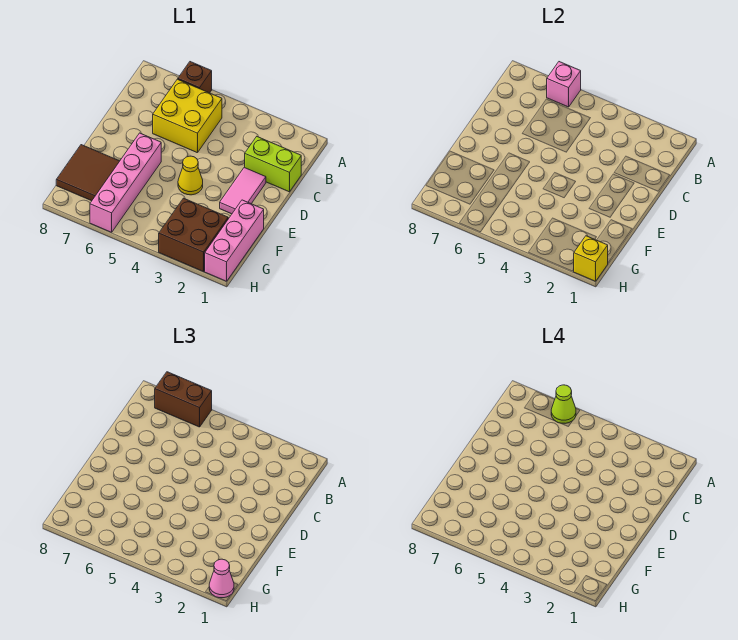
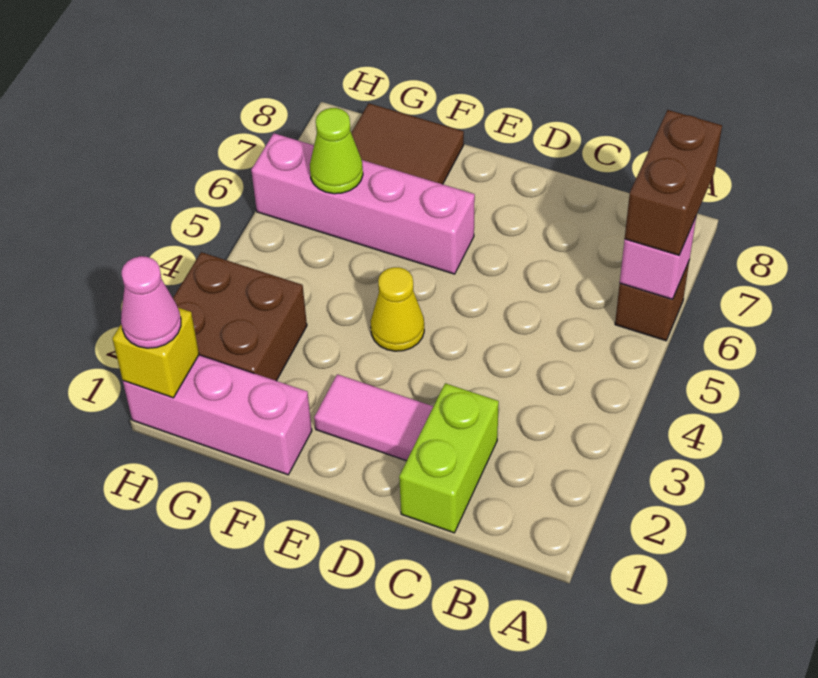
lime 1x1 cone [551,385,576,424] -> lime 1x1 cone moved to [310,108,363,194]
yellow 2x2 brick [153,79,222,153] -> none

